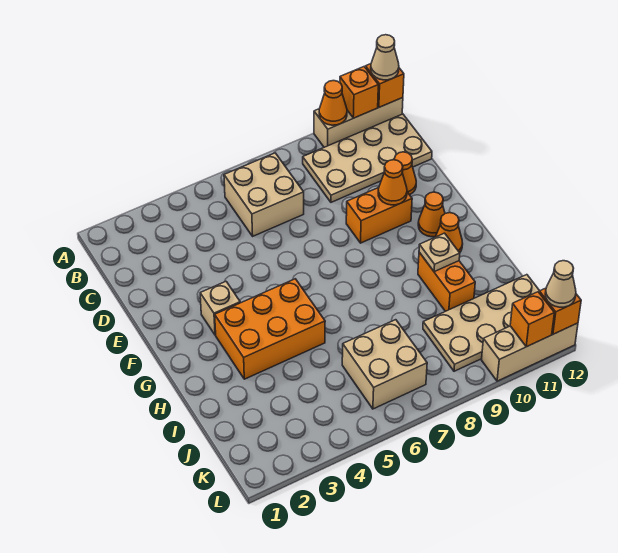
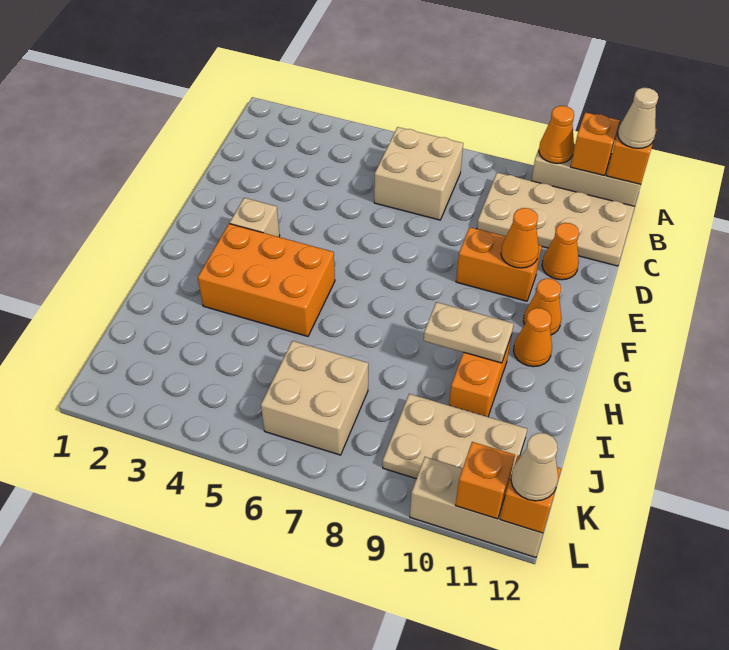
tan 1x1 plate [419,233,460,272] -> tan 1x2 plate [424,302,514,363]
tan 2x4 plate [423,275,539,371] -> tan 2x3 plate [383,394,527,479]

